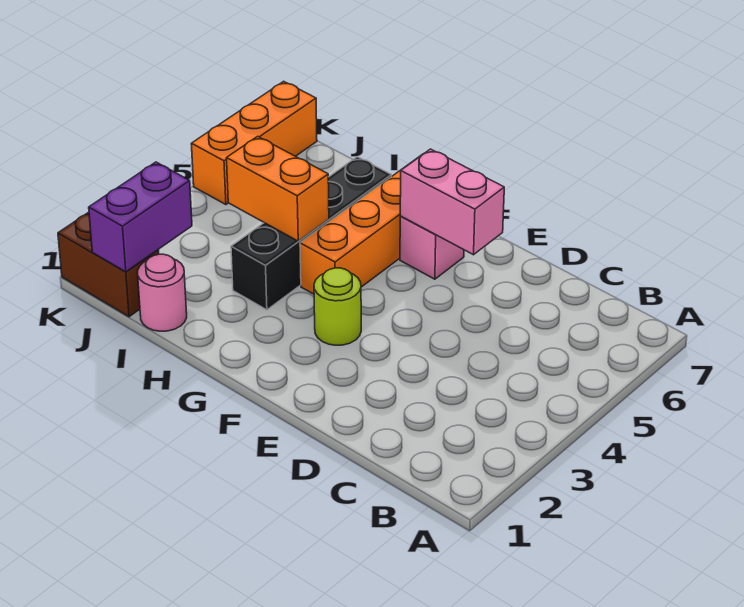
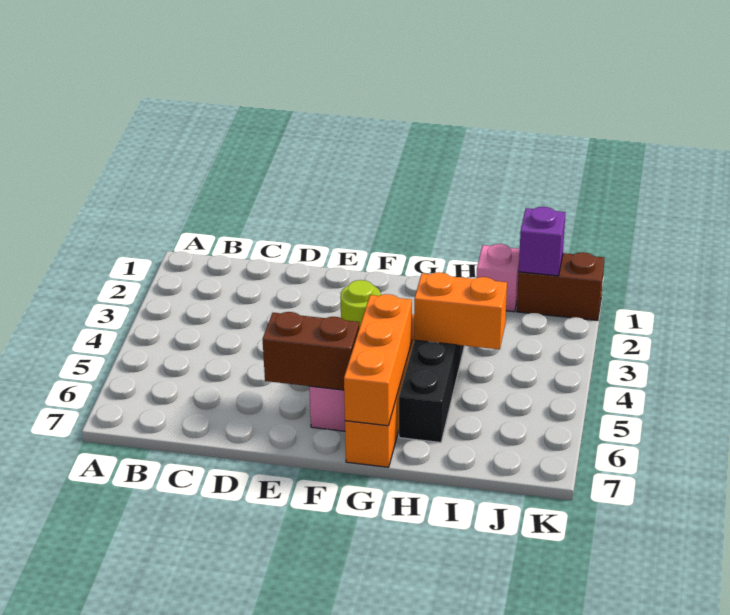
pink 1x2 brick [400,149,504,255] -> brown 1x2 brick [263,312,359,390]
pink 1x1 round brick [138,254,187,331] -> pink 1x1 brick [477,244,520,312]
purple 1x2 brick [89,162,192,272] -> purple 1x1 brick [519,207,566,276]
orange 1x3 brick [191,81,317,205] -> orange 1x3 brick moved to [344,294,412,426]

